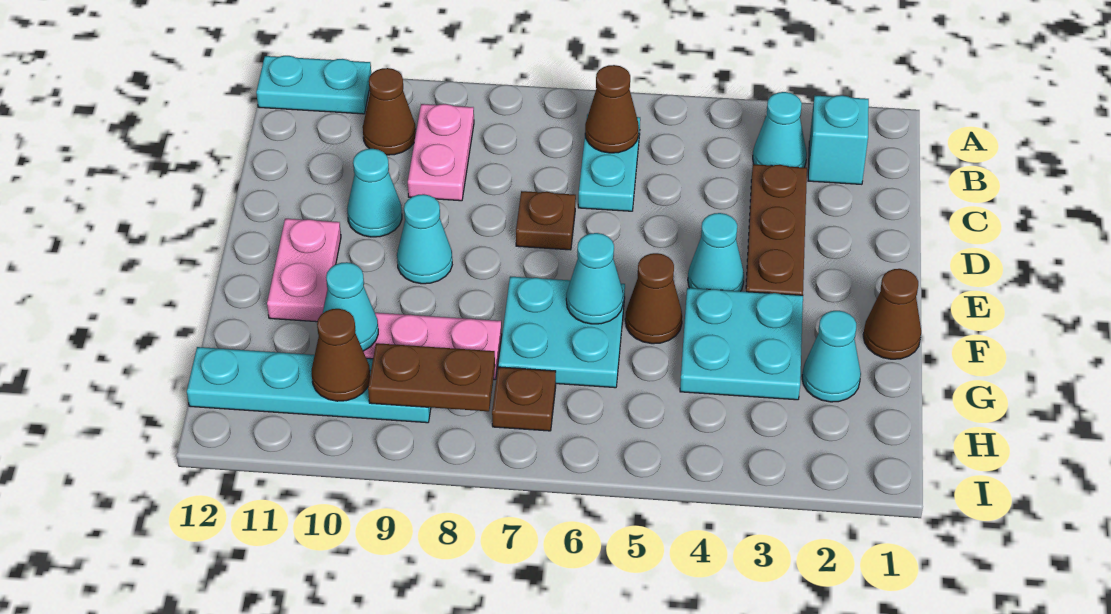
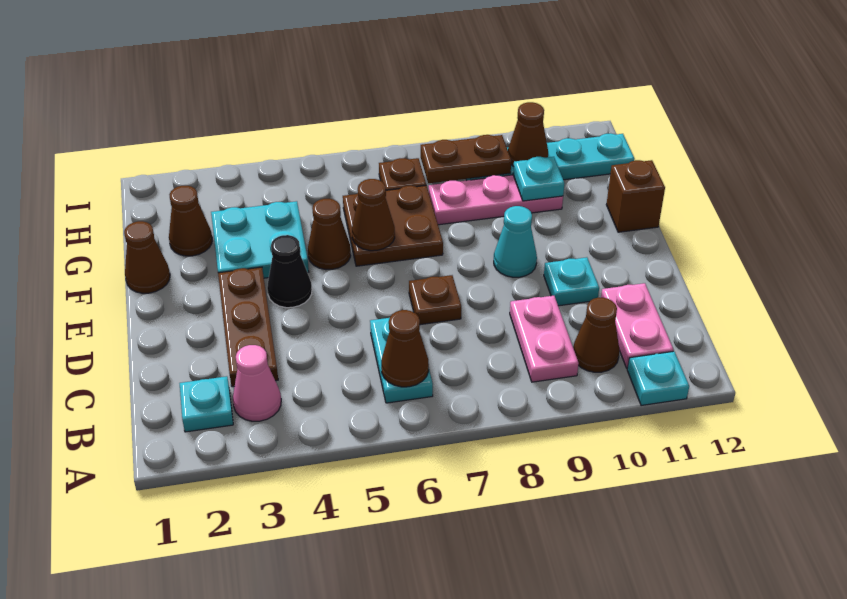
cyan 1x2 plate [256,56,371,114] -> cyan 1x1 plate [627,351,689,406]
cyan 1x1 brick [808,95,869,184] -> cyan 1x1 plate [180,376,233,432]
cyan 1x1 cone [753,92,807,167] -> pink 1x1 cone [233,345,281,421]
cyan 1x1 cone [347,149,402,237] -> cyan 1x1 plate [544,257,599,306]
cyan 1x1 cone [688,213,744,291] -> black 1x1 cone [267,235,312,308]
pink 1x2 plate [267,219,341,322] -> pink 1x2 plate moved to [601,283,673,369]
cyan 2x2 plate [498,276,625,388] -> brown 2x2 plate [343,185,443,266]
cyan 1x1 cone [566,233,623,324] -> brown 1x1 cone [352,179,395,251]
none -> brown 1x1 brick [606,160,665,232]
cyan 1x1 cone [802,311,861,402] -> brown 1x1 cone [169,186,212,256]
cyan 1x1 cone [323,262,378,351] -> cyan 1x1 plate [513,157,565,201]

